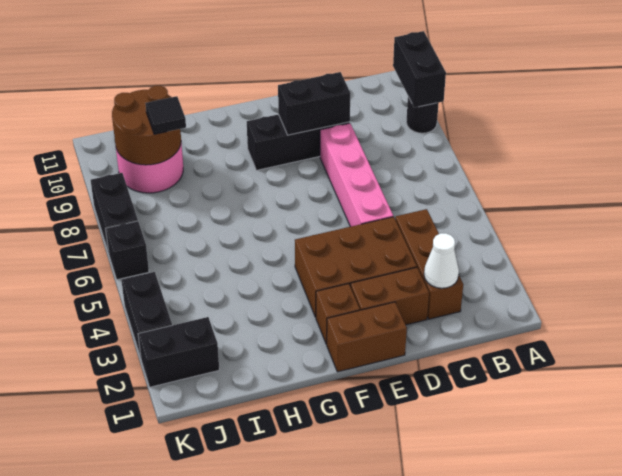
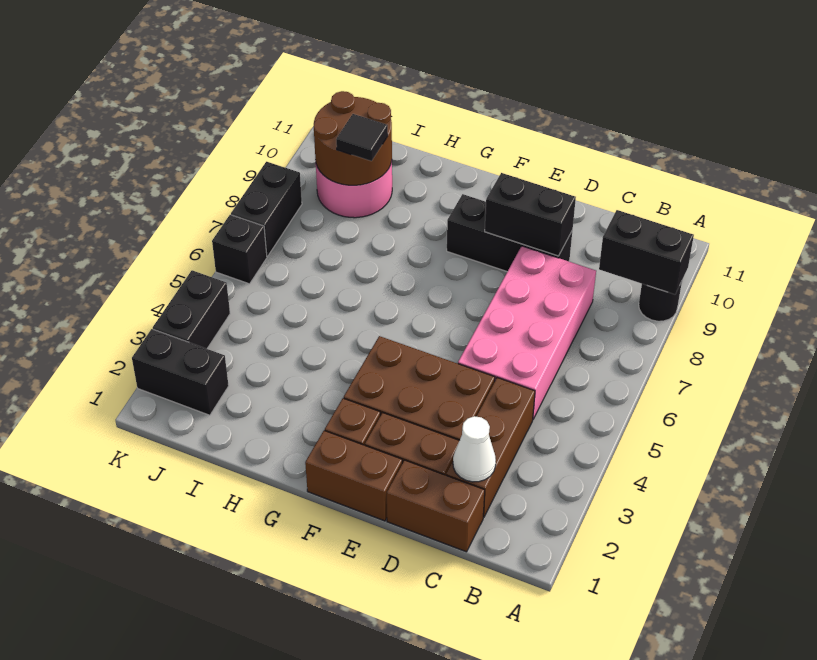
black 1x2 brick [393,31,446,108] -> black 1x2 brick turned to [599,210,694,294]
none -> brown 1x2 brick [387,460,485,552]
pink 1x4 brick [320,123,393,227] -> pink 2x4 brick [458,246,596,419]

